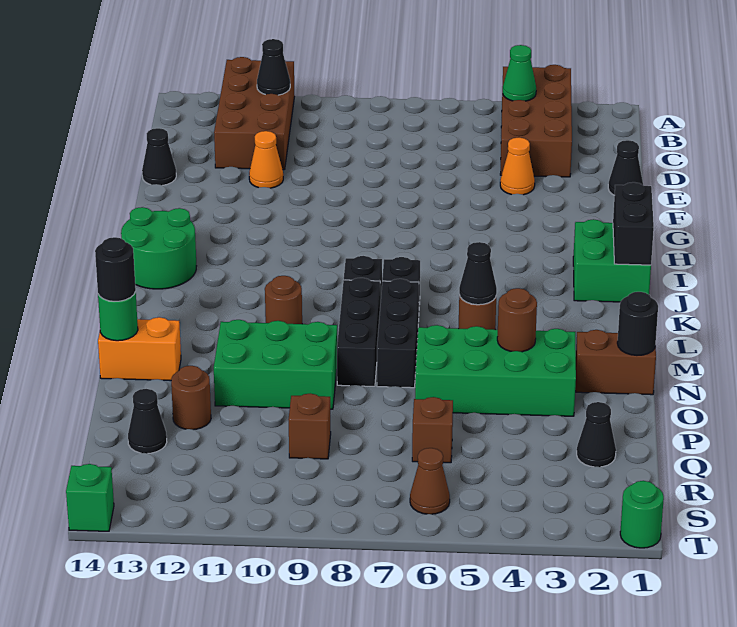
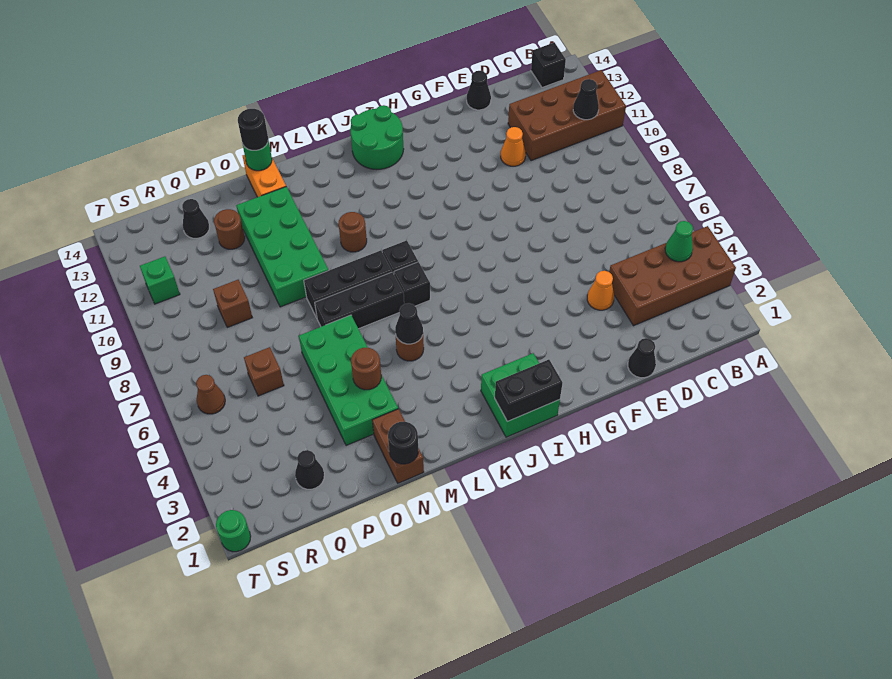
none -> black 1x1 brick [531,42,566,87]
green 2x3 brick [214,320,337,409] -> green 2x4 brick [236,187,328,307]
green 1x1 brick [66,464,114,531] -> green 1x1 brick moved to [140,256,180,304]

